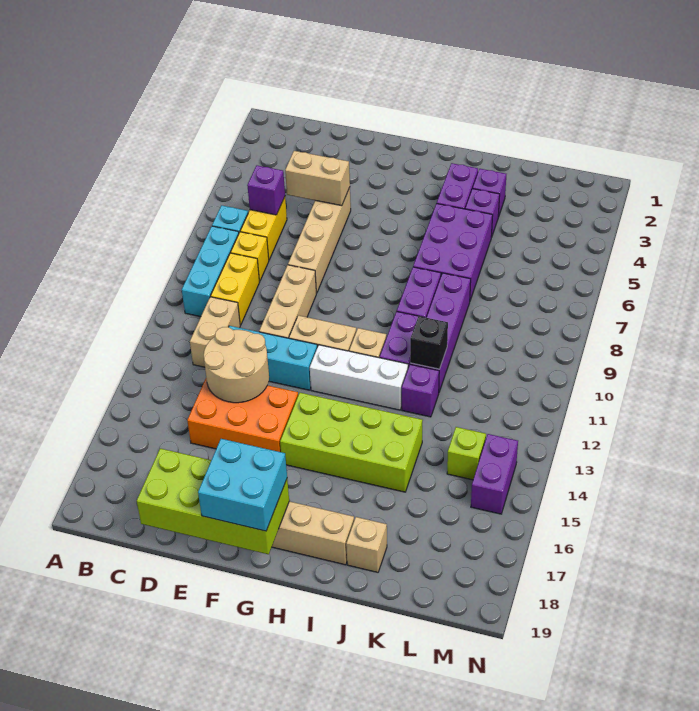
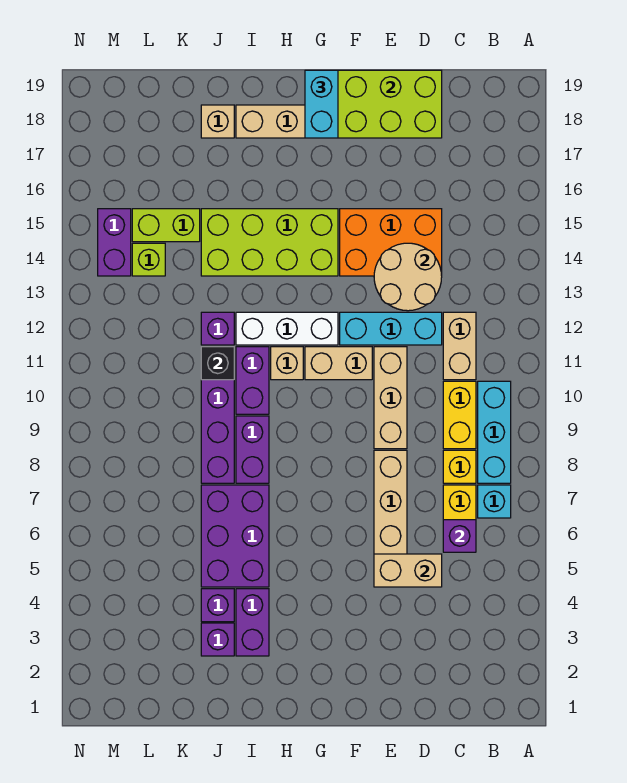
cyan 2x2 brick [198,439,287,531] -> cyan 1x2 brick [305,70,338,138]
none -> lime 1x2 brick [132,209,200,242]

